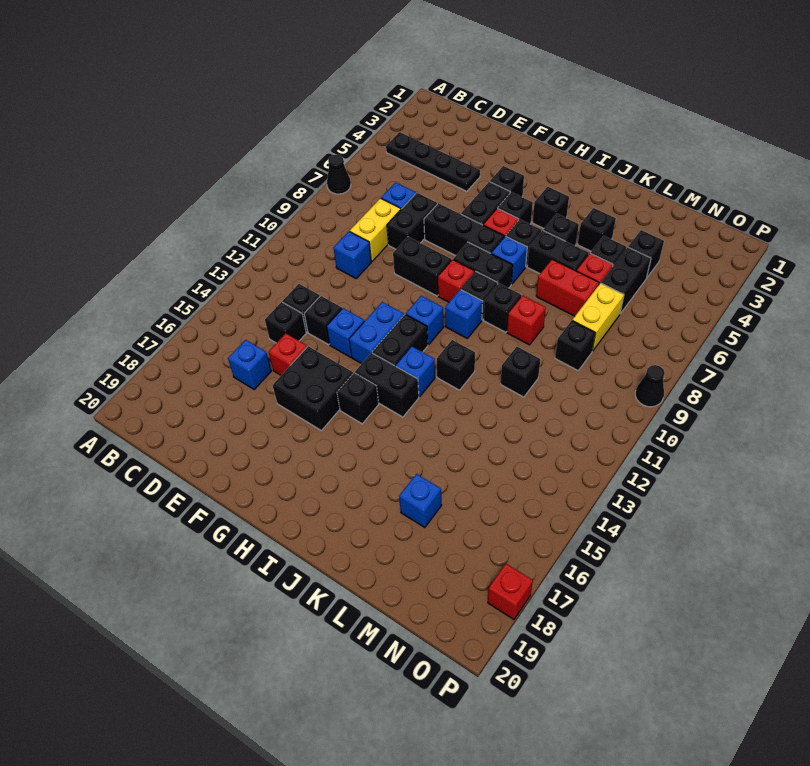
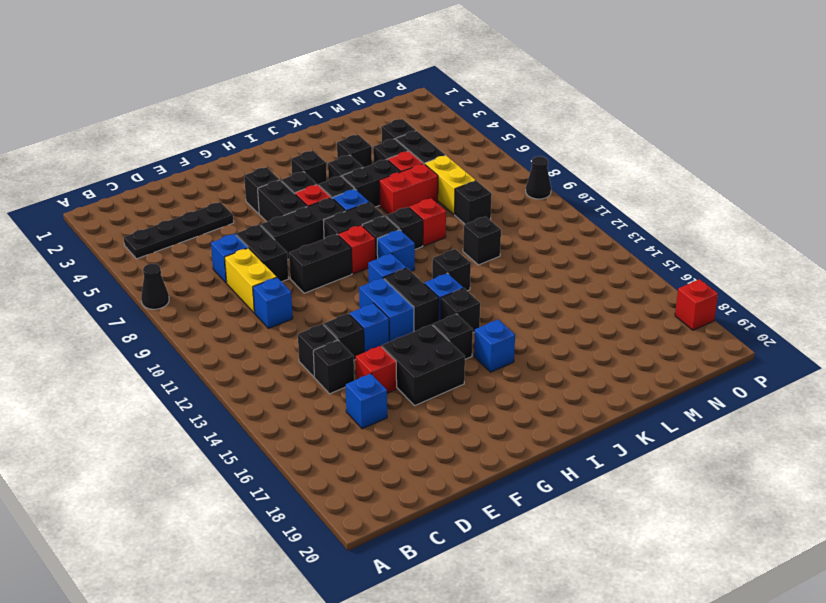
black 1x2 brick [355,353,419,417] -> black 1x1 brick [441,288,480,333]
blue 1x1 brick [399,474,442,527] -> blue 1x1 brick moved to [474,319,515,372]

